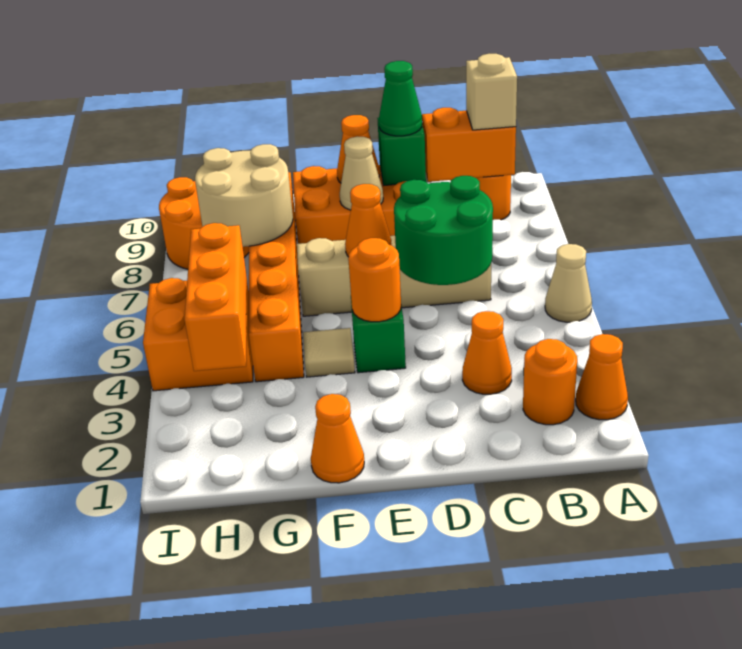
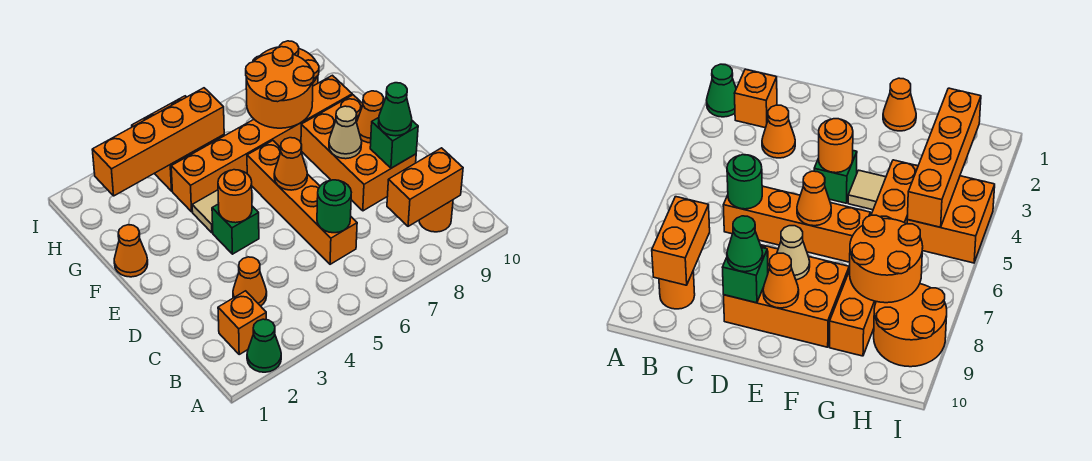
orange 1x1 cone [576,334,628,420] -> green 1x1 cone [247,319,281,372]
tan 1x1 cone [545,244,592,322] -> none
orange 1x1 round brick [523,339,577,425] -> orange 1x1 brick [218,291,266,354]
orange 1x2 brick [422,108,516,182] -> orange 1x2 brick turned to [387,148,463,226]
tan 1x1 brick [466,54,517,130] -> none
green 2x2 round brick [394,176,493,285] -> green 1x1 round brick [317,180,351,233]
tan 1x4 brick [297,236,491,316] -> orange 1x4 brick [247,141,357,264]
tan 2x2 round brick [195,144,293,247] -> orange 2x2 round brick [246,47,314,128]
orange 1x3 brick [184,223,246,371] -> orange 1x4 brick [92,88,224,196]

